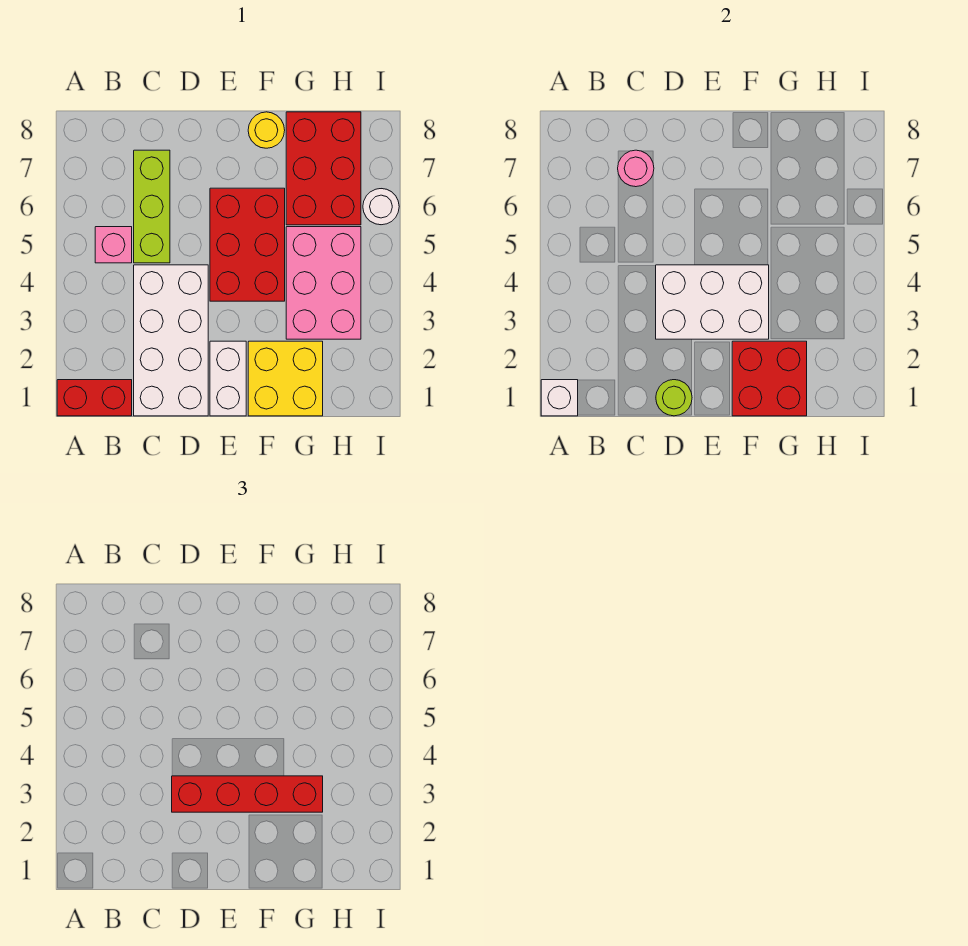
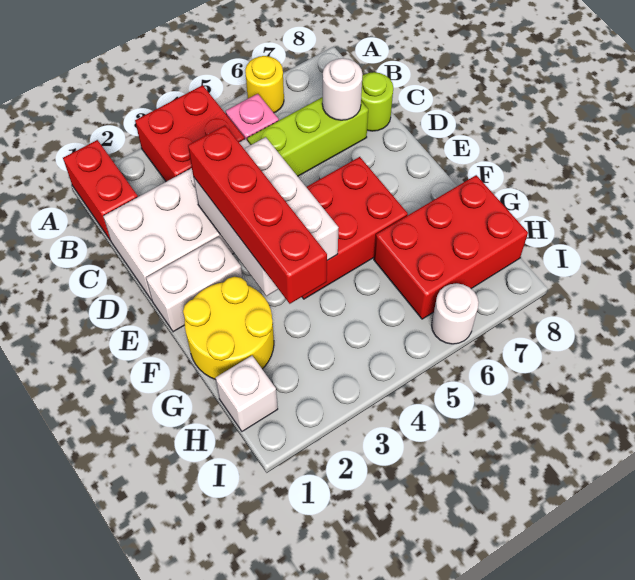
white 1x1 brick [541,380,578,416] -> white 1x1 brick moved to [215,356,278,431]
pink 1x1 round brick [618,150,654,187] -> white 1x1 round brick [322,58,363,120]
lime 1x1 round brick [656,380,692,416] -> lime 1x1 round brick moved to [361,72,393,131]
yellow 2x2 brick [248,341,323,416] -> yellow 2x2 round brick [183,277,274,379]
red 2x2 brick [732,341,807,416] -> red 2x2 brick moved to [135,85,245,182]
yellow 1x1 round brick [248,112,285,148] -> yellow 1x1 round brick moved to [245,56,284,113]
pink 2x3 brick [286,227,361,339] -> none

